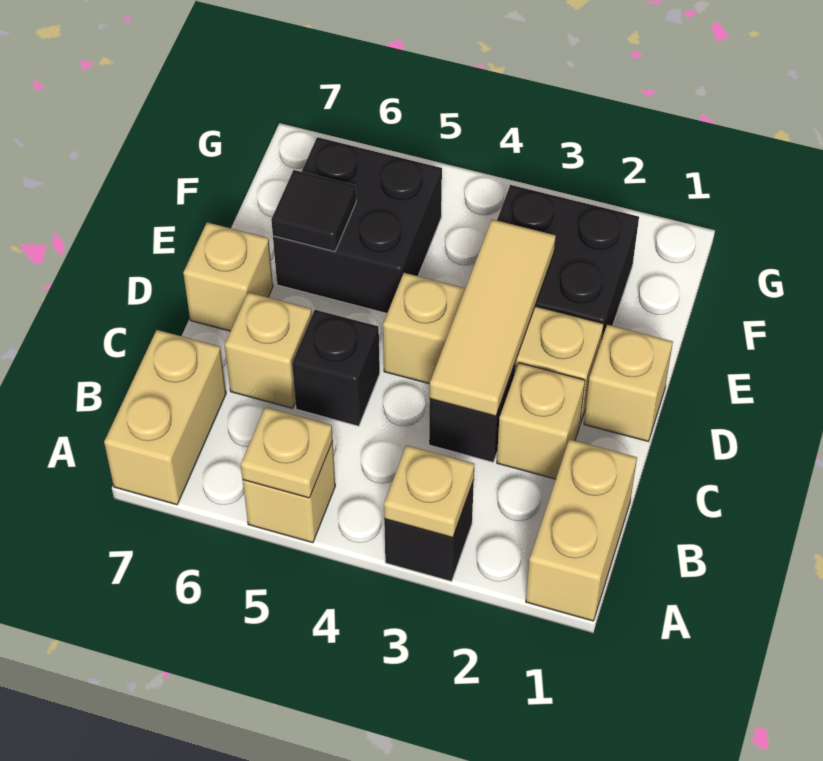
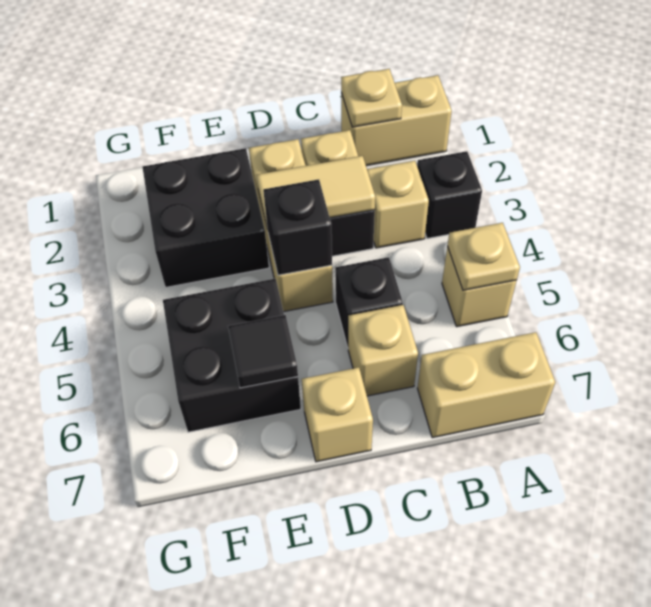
tan 1x1 plate [384,445,474,538] -> tan 1x1 plate moved to [341,69,402,127]
tan 1x3 tile [430,219,556,416] -> tan 1x2 tile [257,156,375,229]
tan 1x1 brick [584,325,673,442] -> tan 1x1 brick moved to [367,161,429,248]
none -> black 1x1 brick [263,179,332,275]

